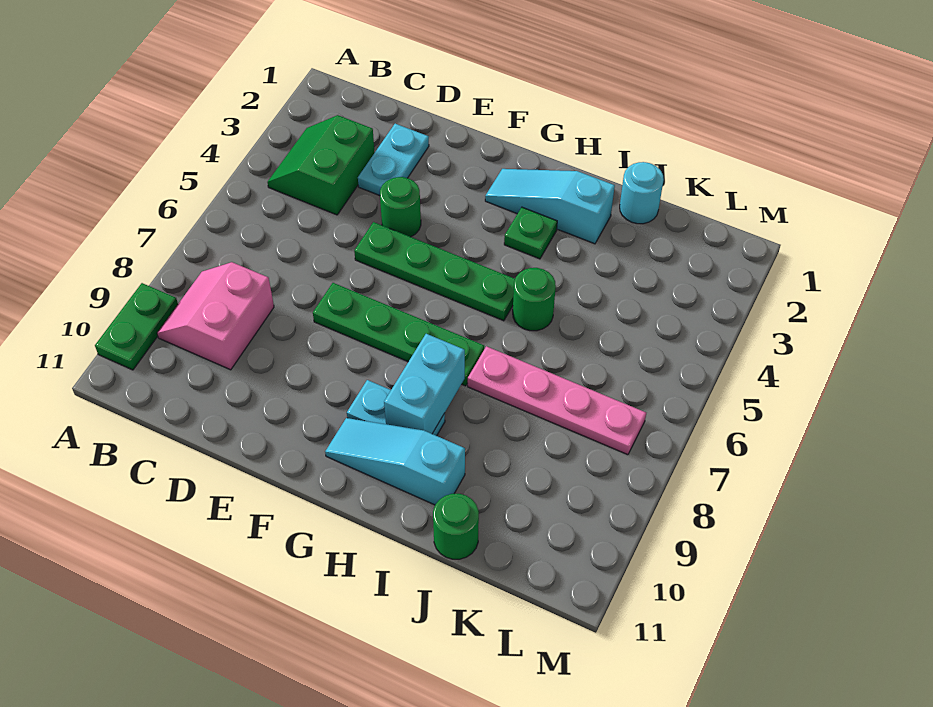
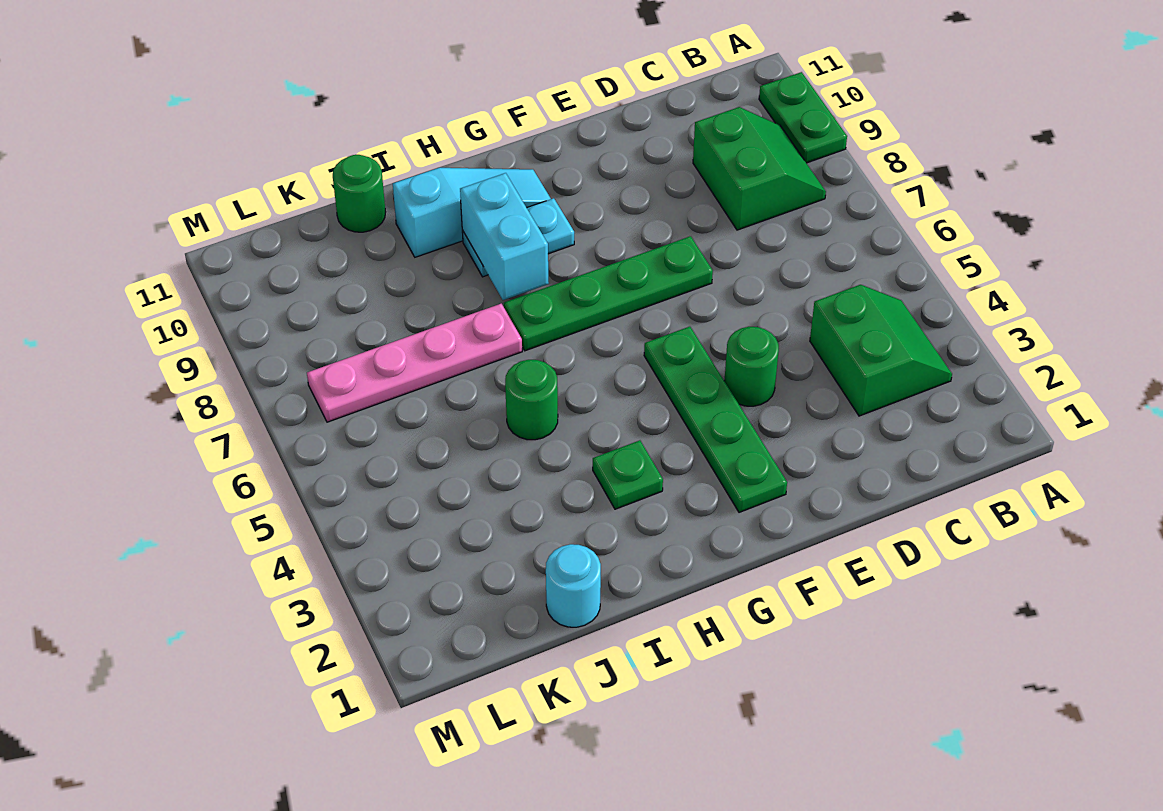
pink 2x2 slope [157,262,274,370] -> green 2x2 slope [693,107,826,230]
cyan 1x2 plate [358,124,429,196] -> none
green 1x4 plate [354,222,515,321] -> green 1x4 plate turned to [644,327,787,512]
cyan 1x3 slope [485,169,615,244] -> none

